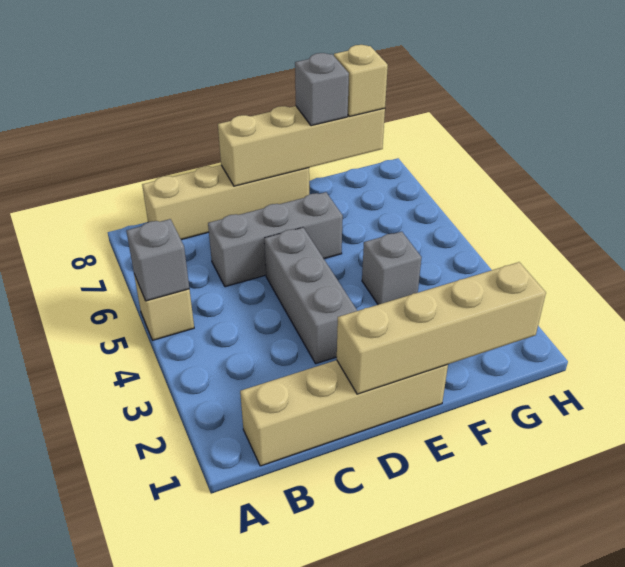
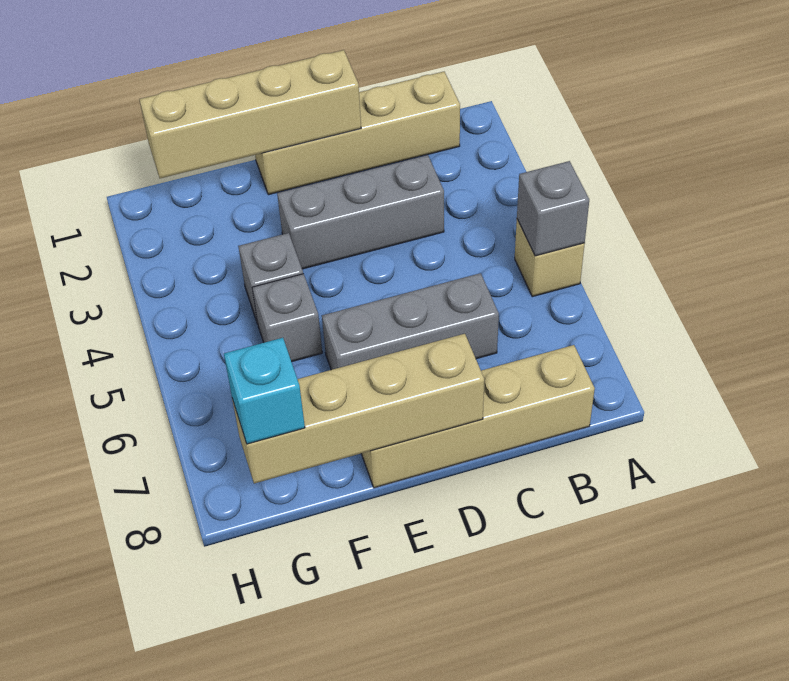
grey 1x3 brick [264,228,357,364] -> grey 1x3 brick turned to [277,155,444,269]
grey 1x1 brick [295,53,349,126] -> grey 1x1 brick moved to [252,274,322,362]
tan 1x1 brick [334,45,388,117] -> cyan 1x1 brick [224,338,305,444]

